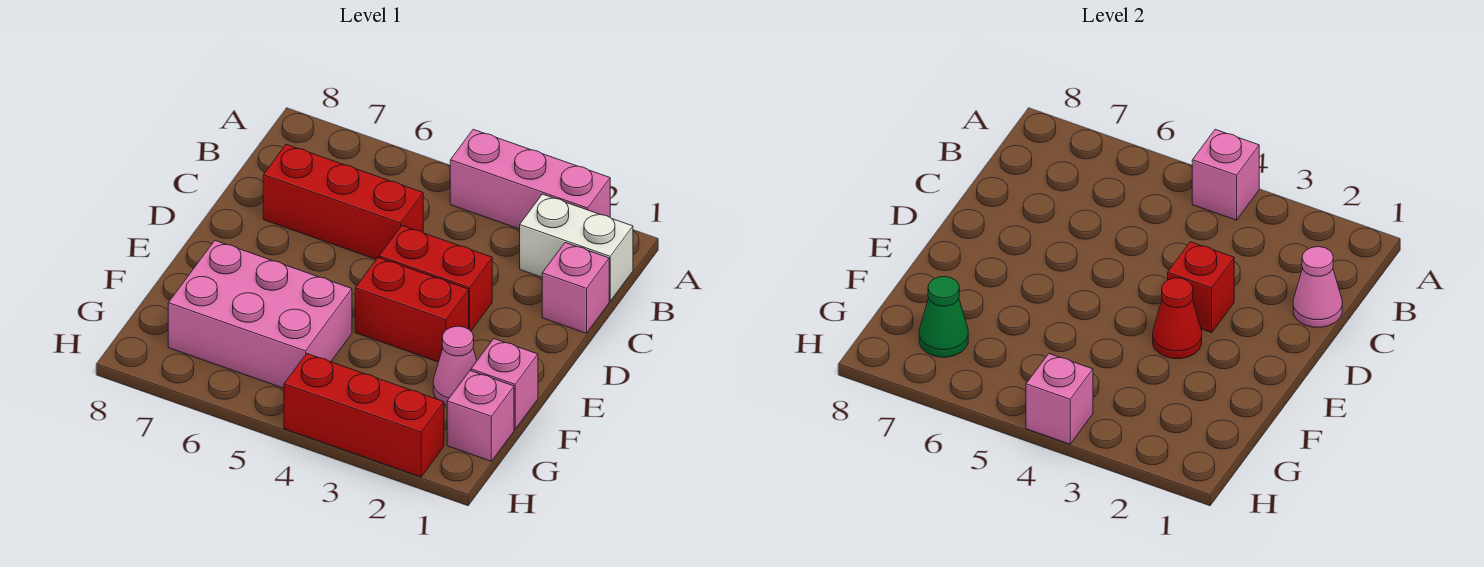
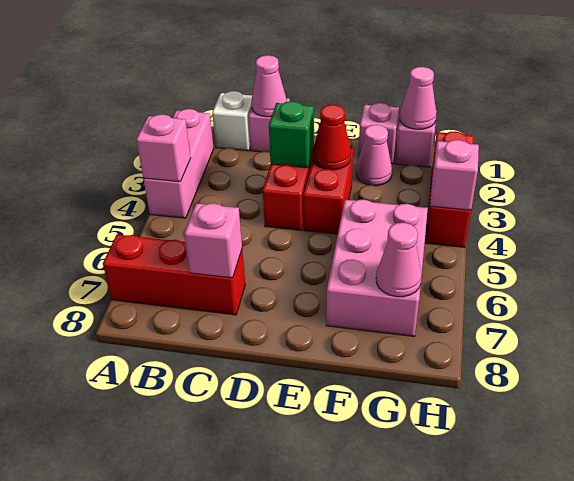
white 1x2 brick [520,194,633,301] -> white 1x1 brick [212,91,252,151]
red 1x3 brick [263,144,423,259] -> red 1x3 brick turned to [103,235,245,315]
none -> pink 1x1 brick [184,203,242,278]
red 1x1 brick [1168,242,1234,333] -> green 1x1 brick [269,101,314,168]
none -> pink 1x1 cone [400,67,436,129]
green 1x1 cone [919,277,968,357] -> pink 1x1 cone [376,223,422,297]

